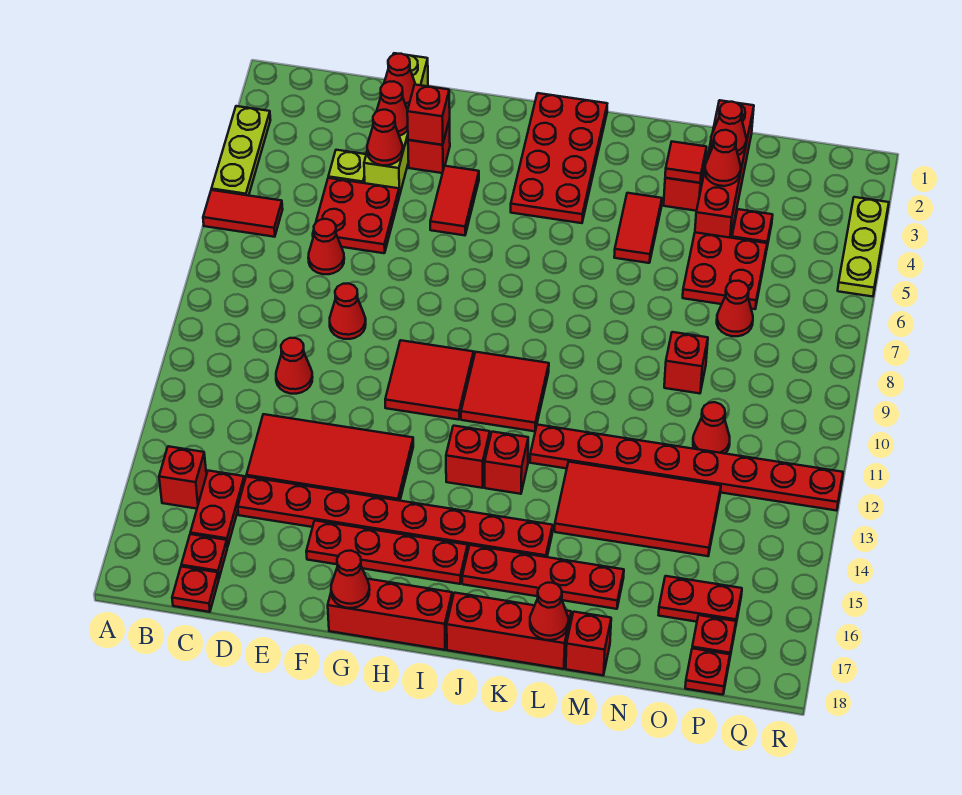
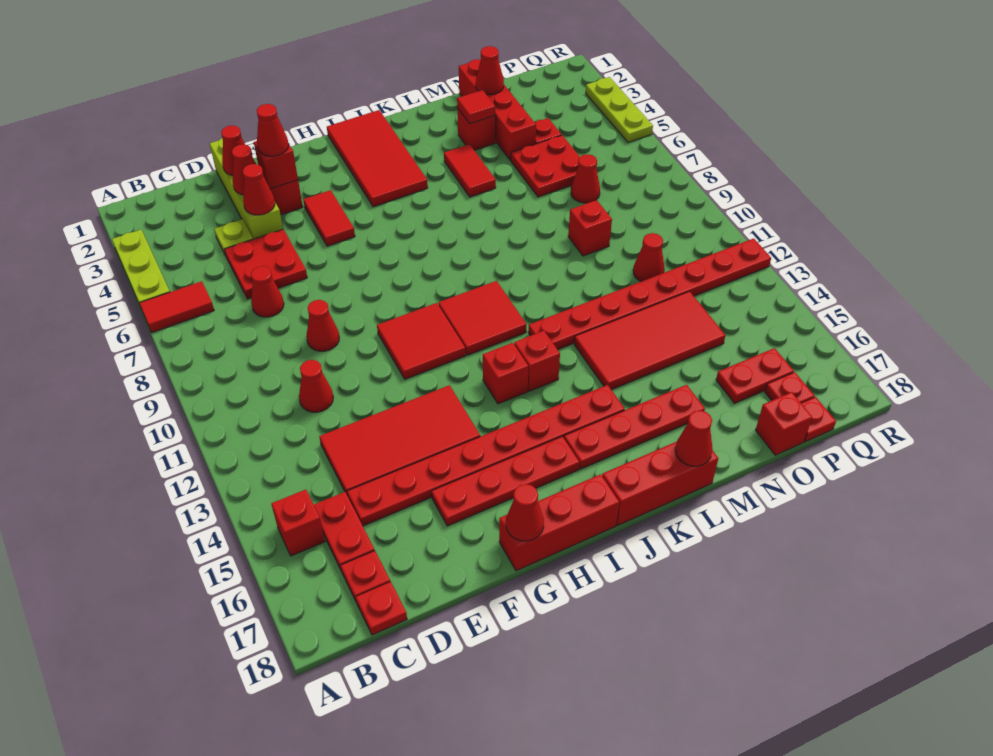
red 2x4 plate [511,93,607,223] -> red 2x4 tile [327,110,428,207]
red 1x1 brick [566,612,611,675] -> red 1x1 brick moved to [756,392,812,455]
red 1x1 cone [705,130,741,186] -> red 1x1 cone moved to [257,104,289,156]

